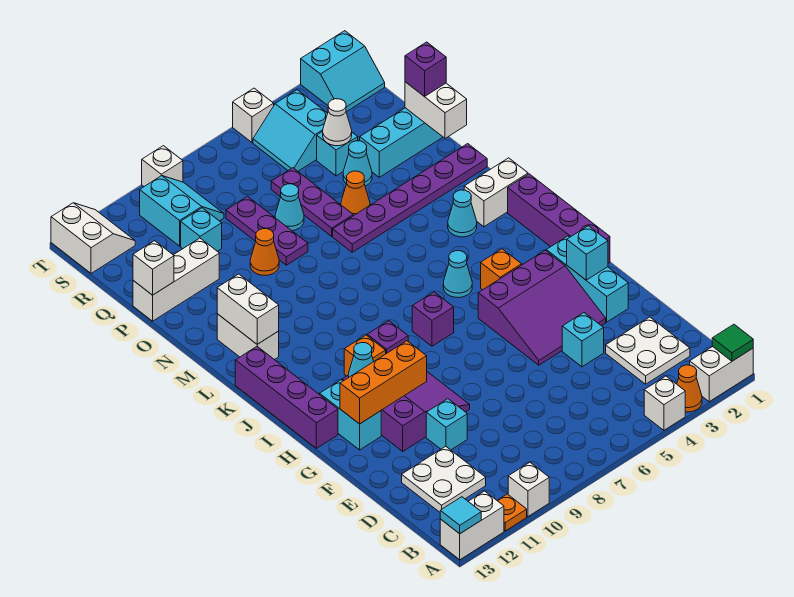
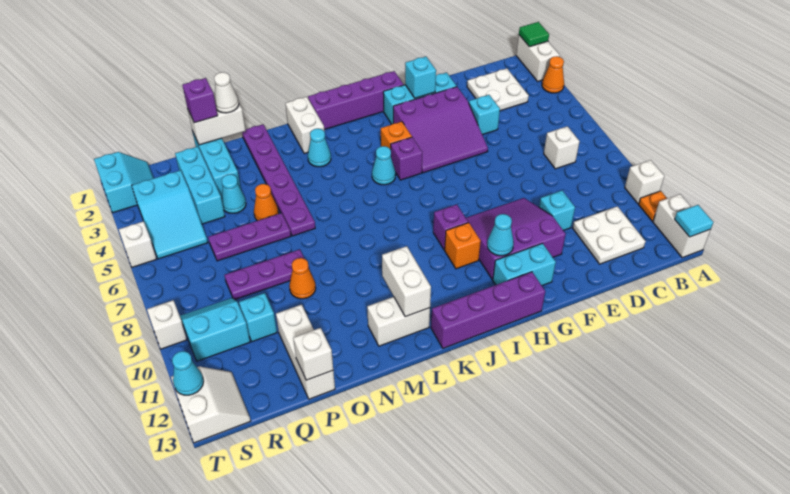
white 1x1 brick [644,376,685,430] -> white 1x1 brick moved to [544,126,580,169]
purple 3x3 slope [478,250,606,365] -> purple 3x3 slope turned to [393,87,488,173]
orange 1x3 brick [340,341,427,424] -> none
purple 1x1 brick [412,292,454,346] -> purple 1x1 brick moved to [391,137,423,180]
white 1x2 brick [217,274,279,344] -> white 1x2 brick turned to [382,246,431,317]
cyan 1x1 cone [275,184,304,231] -> cyan 1x1 cone moved to [172,351,204,395]
cyan 1x1 brick [317,131,358,176] -> cyan 1x3 brick [175,147,225,224]
white 1x1 cone [323,99,352,146] -> white 1x1 cone moved to [214,72,239,113]
cyan 2x2 slope [253,90,328,171] -> cyan 2x3 slope [132,170,208,259]
white 2x2 slope [51,203,135,273] -> white 2x2 slope turned to [171,367,251,443]

